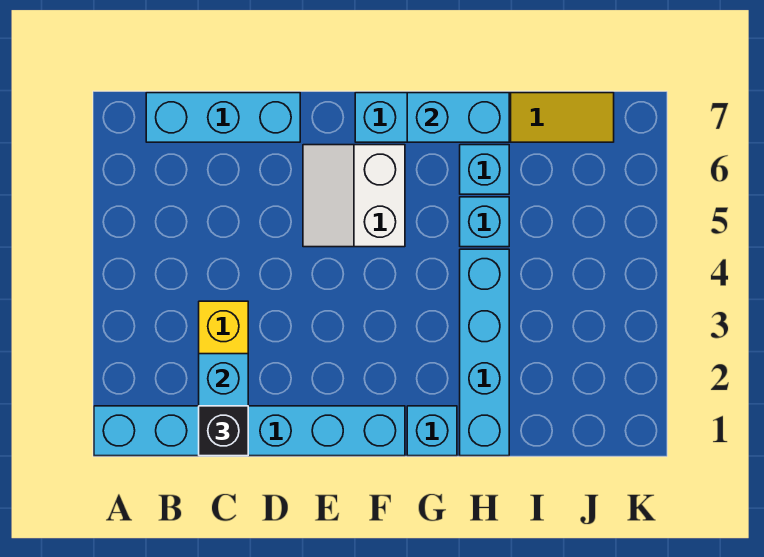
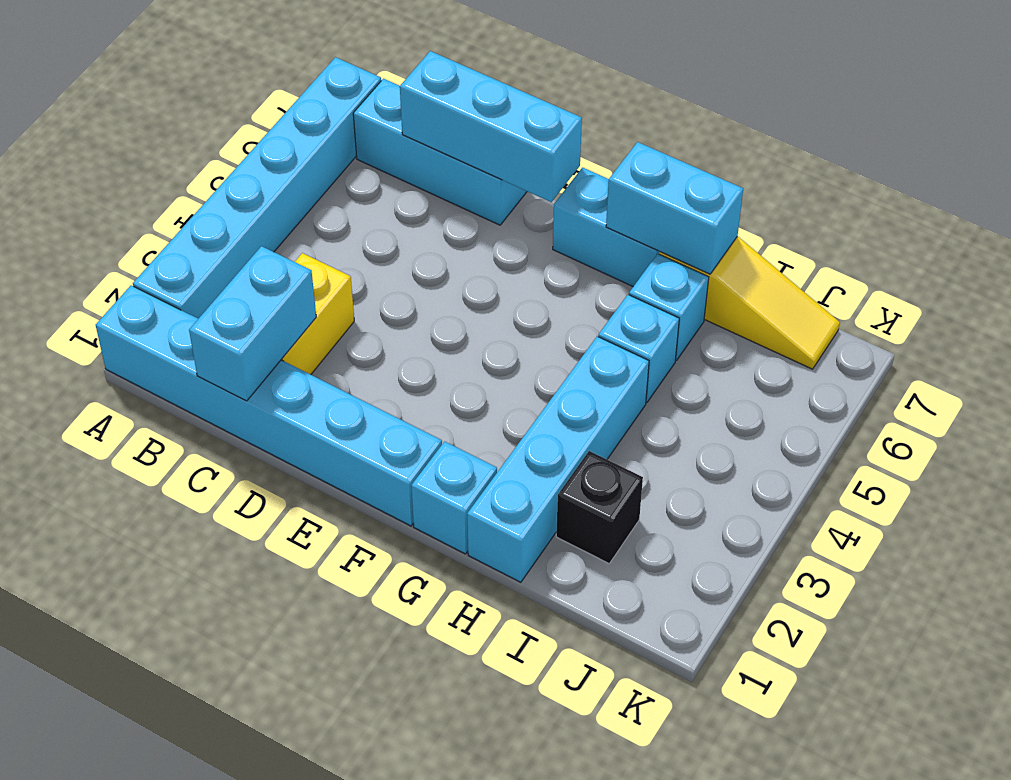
none -> cyan 1x6 brick [133,57,381,319]
black 1x1 brick [199,406,248,456] -> black 1x1 brick moved to [556,451,643,563]
none -> cyan 1x3 brick [400,51,582,202]
white 2x2 slope [303,145,405,247] -> none

